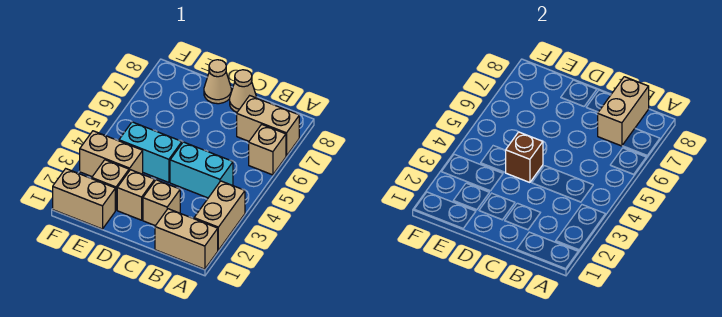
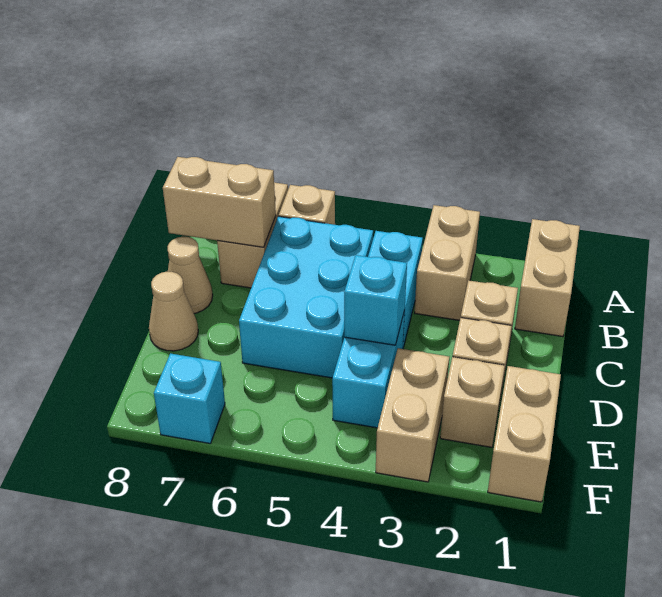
tan 1x2 brick [194,181,245,250] -> tan 1x2 brick turned to [415,205,480,320]
none -> cyan 2x3 brick [239,216,373,378]
brown 1x1 brick [505,132,543,182] -> cyan 1x1 brick [344,255,407,345]
none -> cyan 1x1 brick [154,353,225,444]

